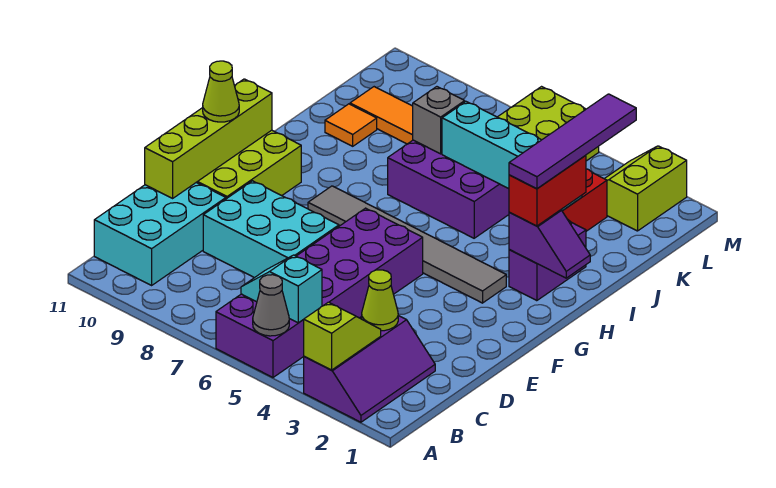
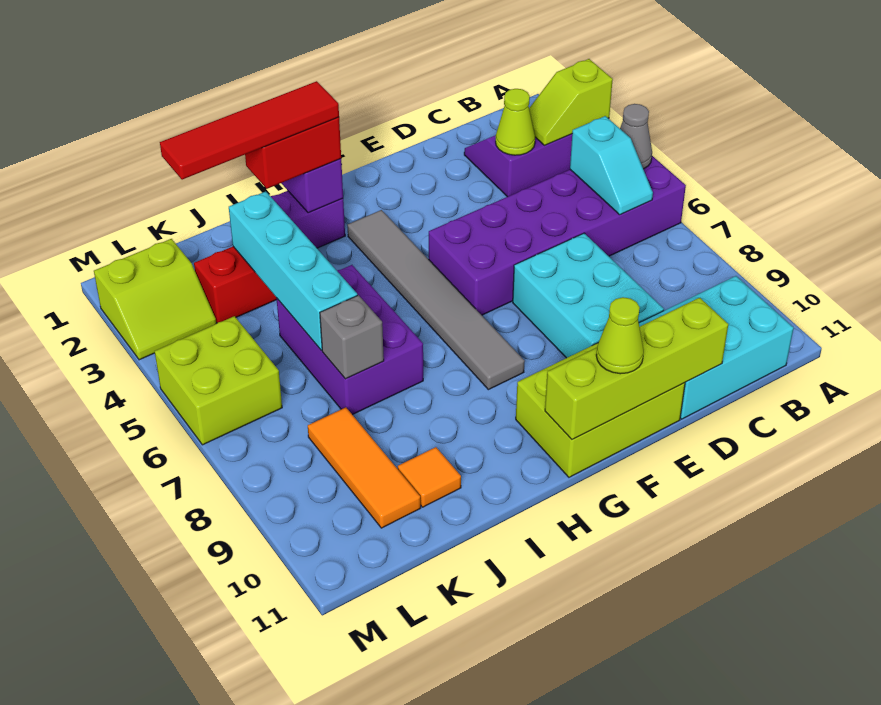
purple 1x4 tile [509,94,636,189] -> red 1x4 tile [160,81,339,180]

